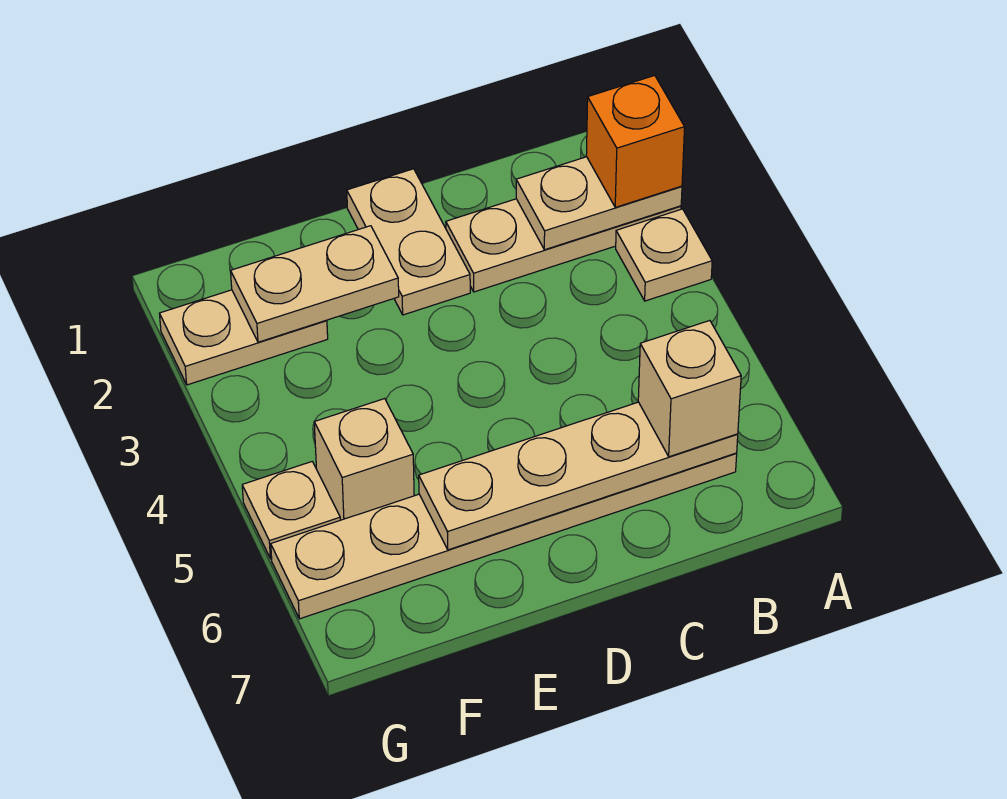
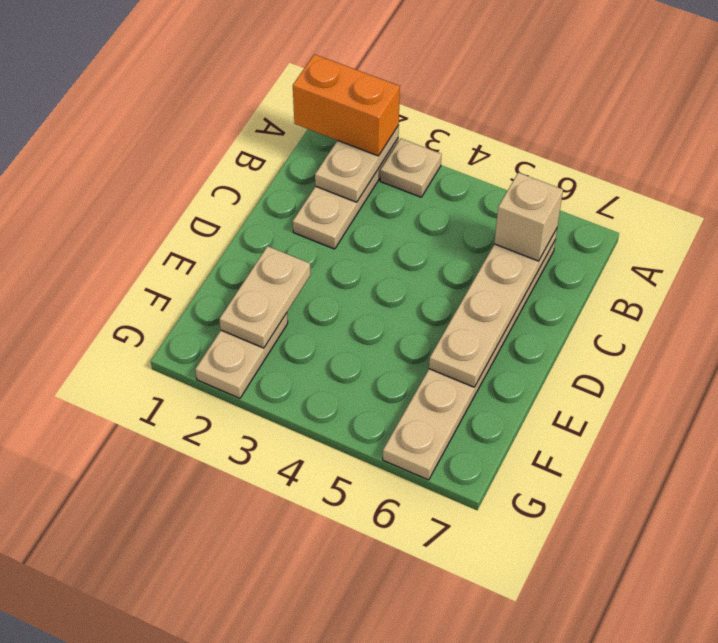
orange 1x1 brick [586,76,685,207] -> orange 1x2 brick [293,54,400,156]
tan 1x2 plate [347,169,470,315] -> none
tan 1x1 brick [314,399,414,520] -> none
tan 1x1 plate [242,462,340,559] -> none

